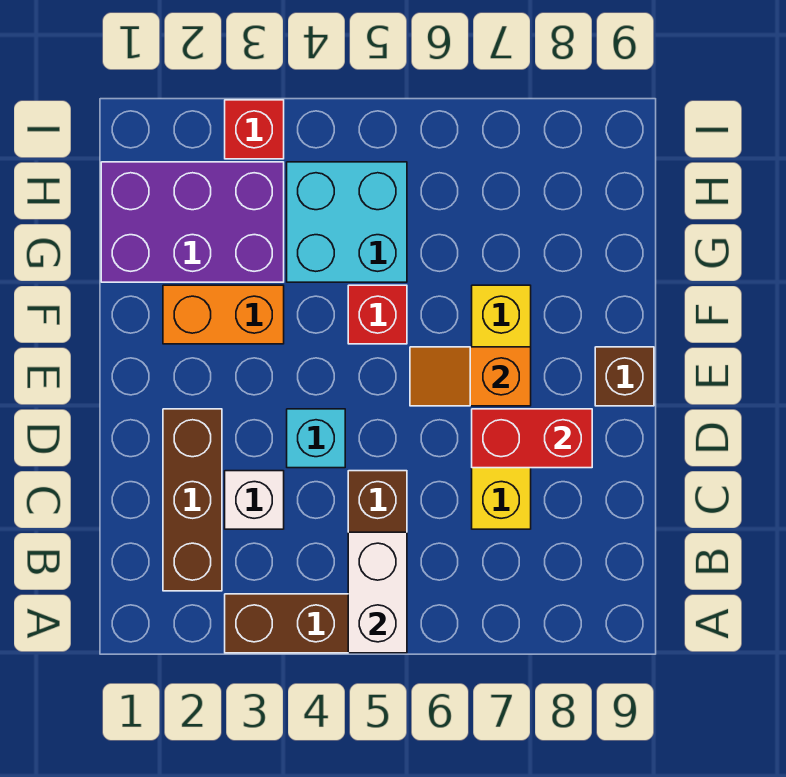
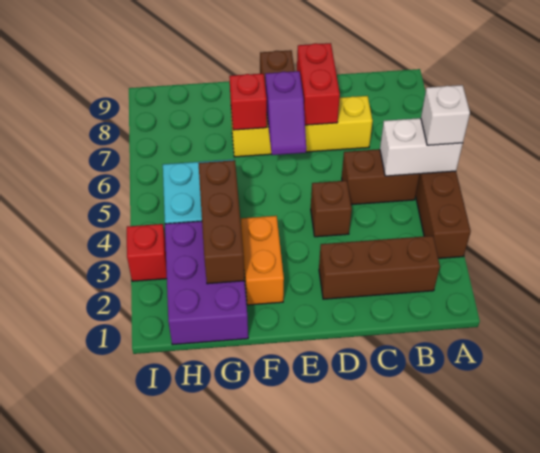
white 1x1 brick [225,471,284,529] -> white 1x1 brick moved to [421,85,470,145]
cyan 1x1 brick [287,409,345,468] -> brown 1x1 brick [311,181,352,237]
orange 1x2 slope [410,347,531,406] -> purple 1x2 slope [265,71,306,155]
red 1x1 brick [348,285,407,344] -> red 1x1 brick moved to [229,74,267,130]
none -> brown 1x3 brick [198,160,244,284]

